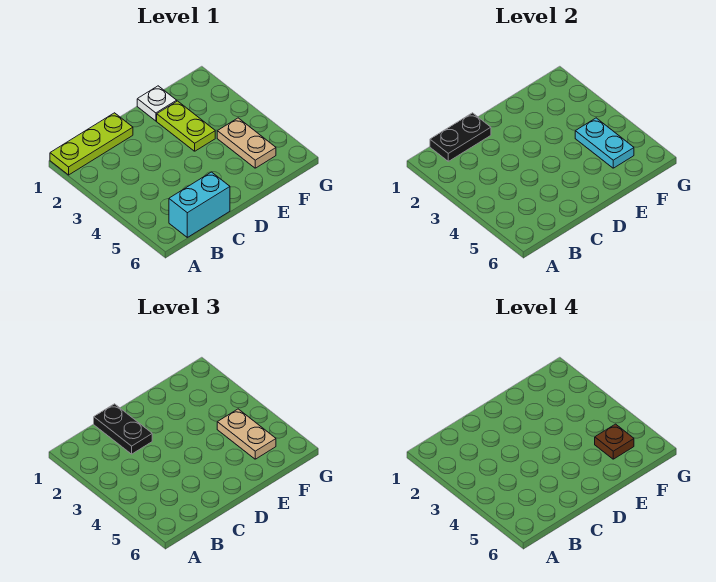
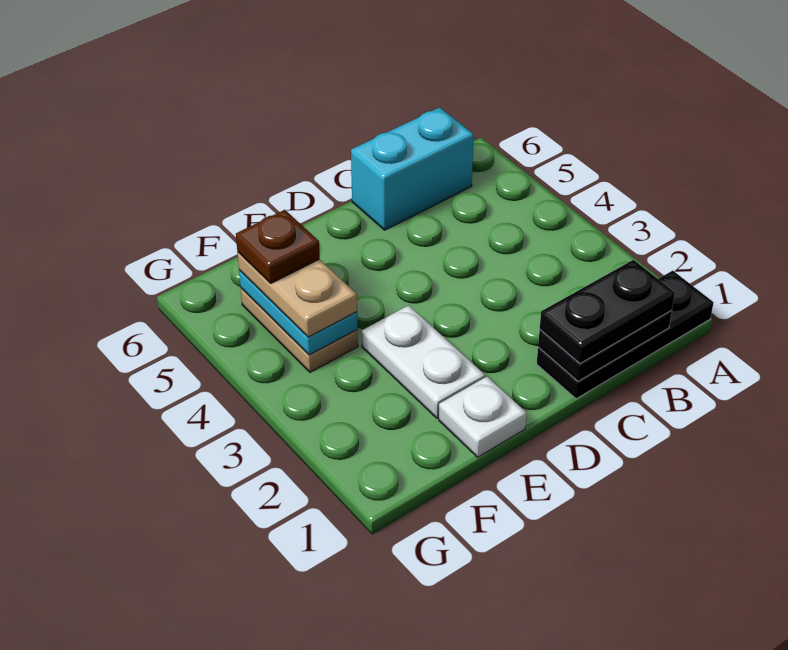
lime 1x3 plate [50,113,133,175] -> black 1x3 plate [537,271,713,399]
black 1x2 plate [94,404,152,454] -> black 1x2 plate turned to [540,260,675,364]
lime 1x2 plate [157,101,215,151] -> white 1x2 plate [362,305,485,418]

